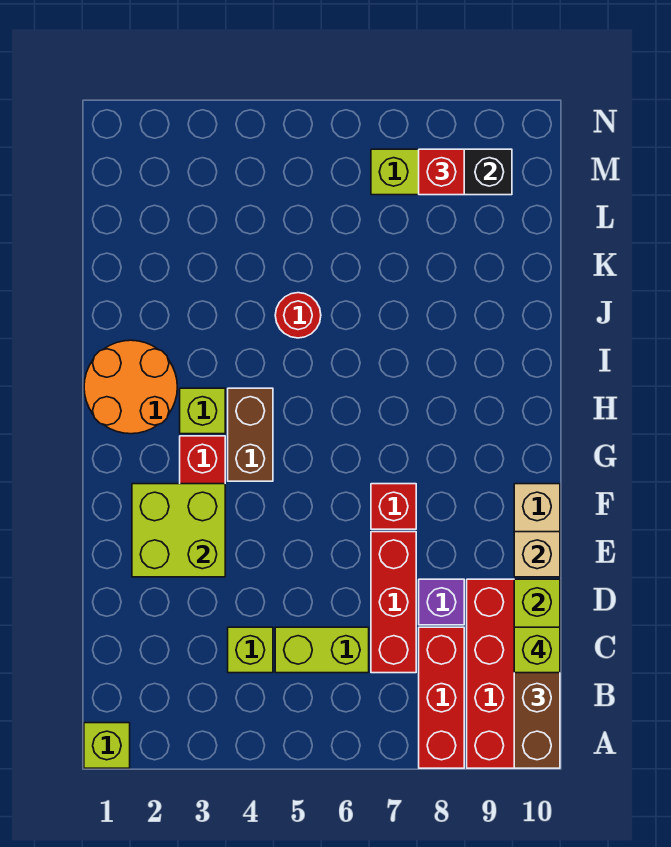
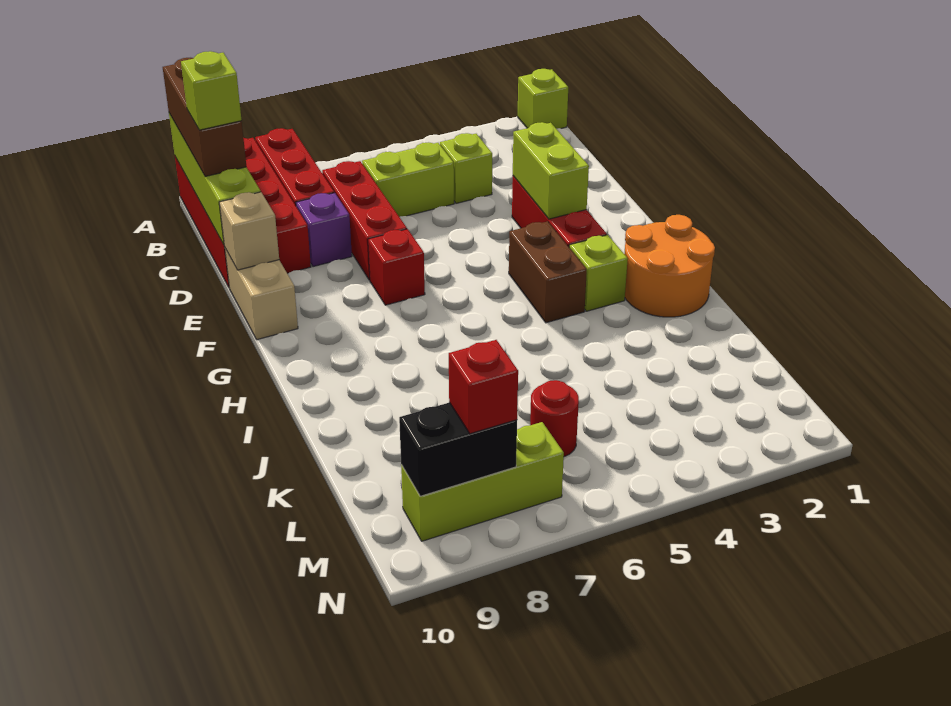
lime 2x2 brick [132,484,225,577] -> lime 1x2 brick [513,122,589,219]
red 1x1 round brick [275,293,321,338] -> red 1x1 round brick moved to [530,380,579,457]

